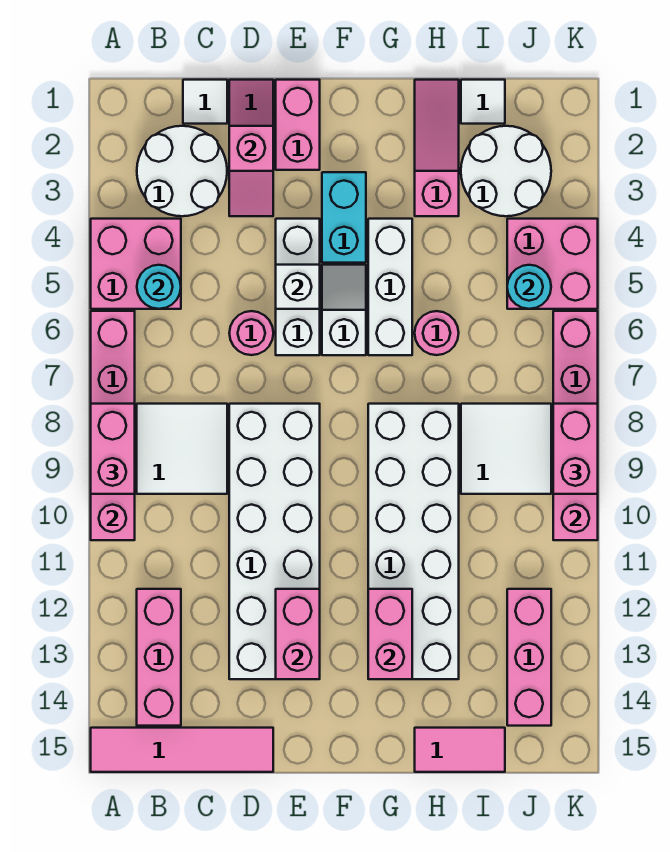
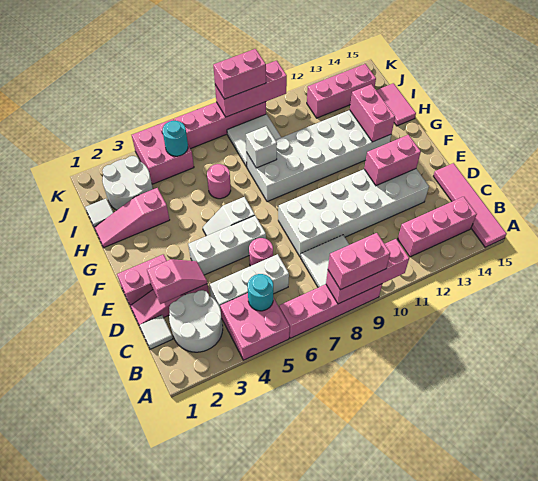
white 1x1 brick [276,265,320,309] -> white 1x1 brick moved to [246,126,277,168]
cyan 1x2 brick [322,172,366,263] -> none
white 1x3 brick [368,219,412,355] -> white 1x3 brick moved to [209,254,289,310]
pink 1x2 brick [368,589,412,679] -> pink 1x2 brick turned to [350,84,395,142]

